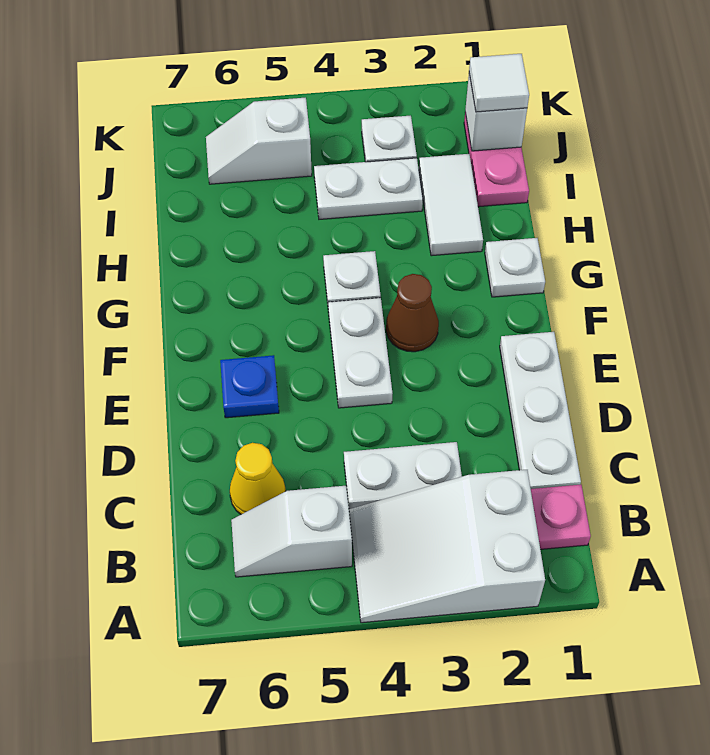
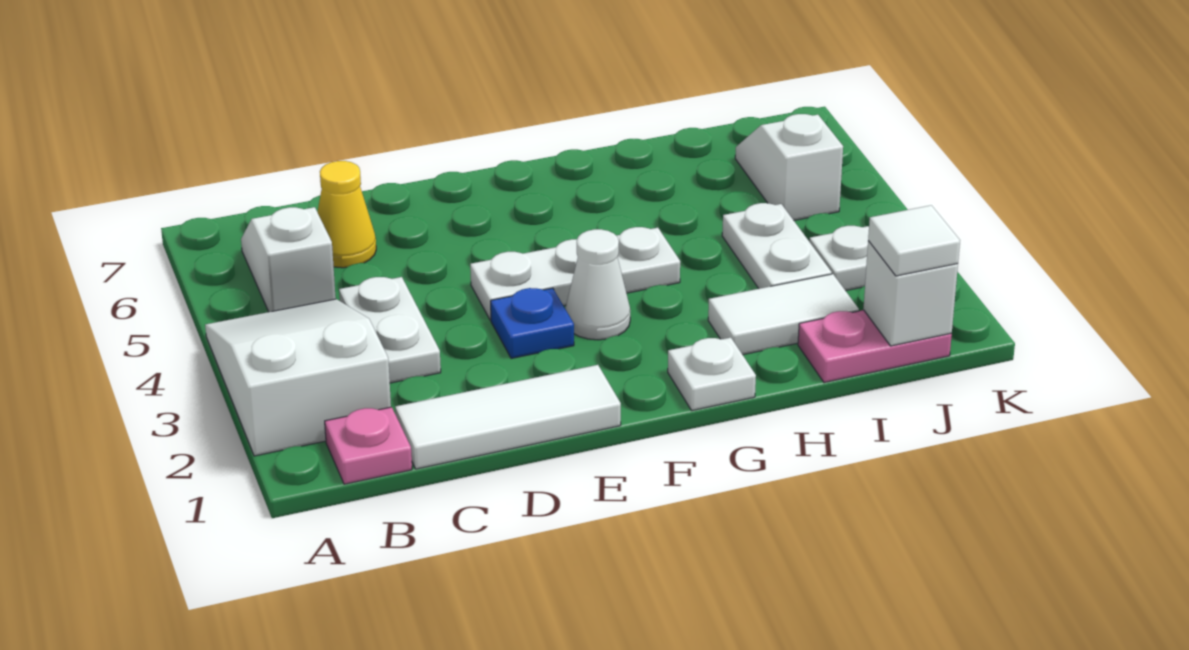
white 1x3 plate [500,332,581,489] -> white 1x3 tile [395,365,621,469]
blue 1x1 plate [220,355,279,418] -> blue 1x1 plate moved to [491,288,574,358]
brown 1x1 cone [386,274,439,352] -> white 1x1 cone [565,229,630,340]

